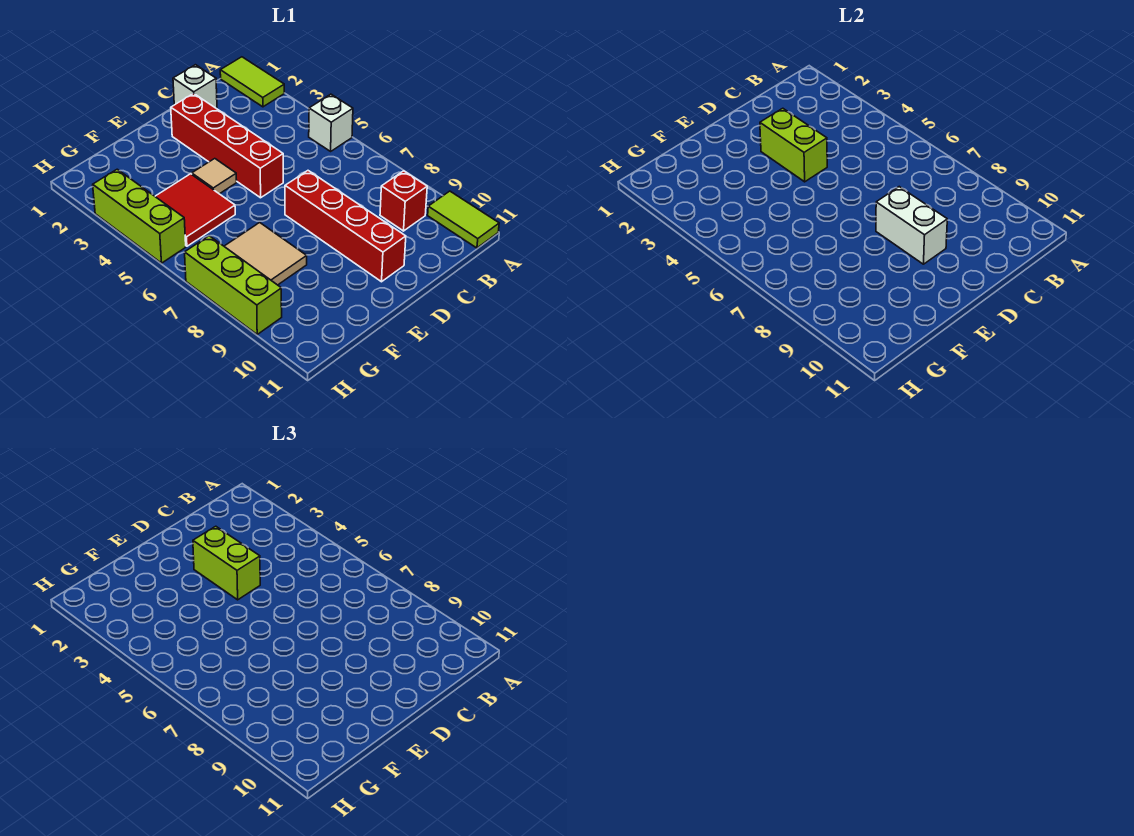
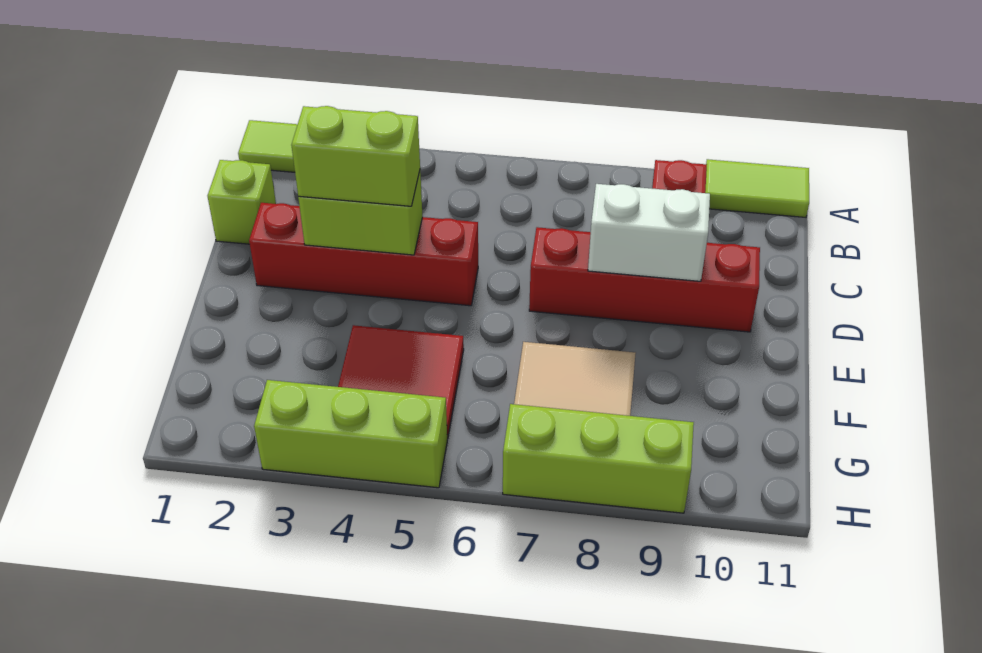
white 1x1 brick [309,94,353,151] -> none
white 1x1 brick [173,65,217,108] -> lime 1x1 brick [207,160,276,244]
tan 1x1 tile [192,159,237,194] -> none

